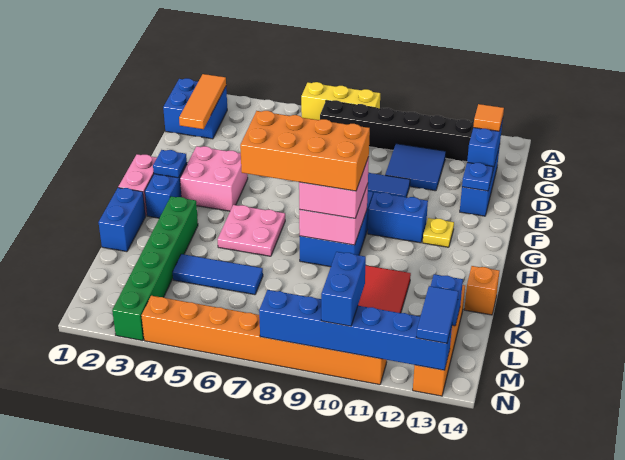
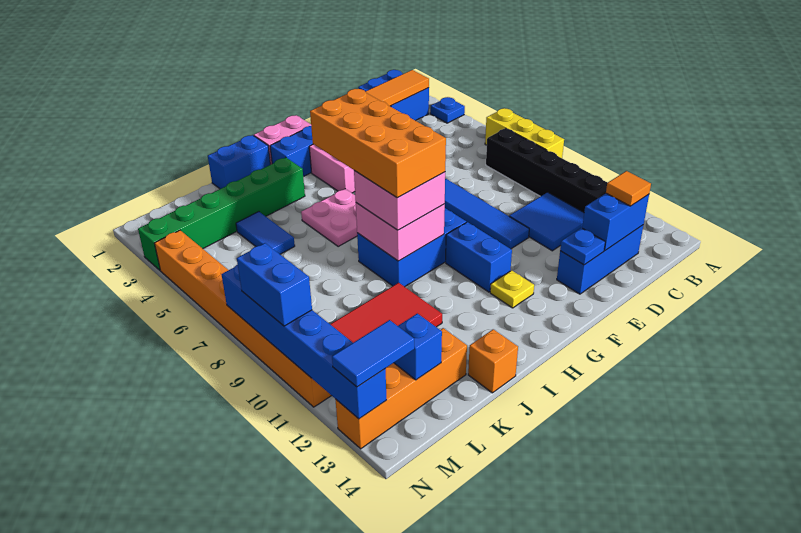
blue 1x1 plate [153,150,187,178] -> blue 1x1 plate moved to [430,97,465,123]
blue 1x3 tile [173,254,263,295] -> blue 1x2 tile [236,212,295,254]
blue 1x2 brick [321,252,366,326] -> blue 1x2 brick turned to [237,243,312,326]

